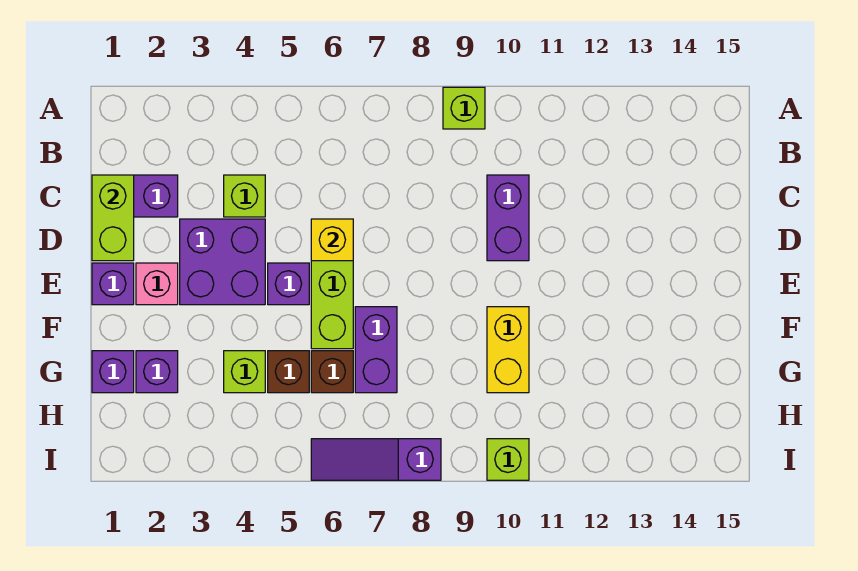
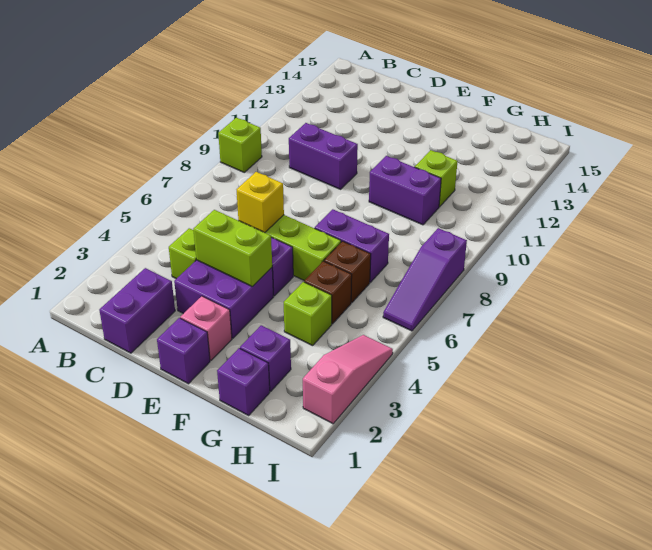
lime 1x2 brick [92,175,134,261] -> lime 1x2 brick moved to [193,210,272,287]
yellow 1x2 brick [487,307,529,393] -> purple 1x2 brick [369,156,441,225]
none -> pink 1x3 slope [303,335,393,424]
lime 1x1 brick [487,439,529,480] -> lime 1x1 brick moved to [415,150,458,207]

